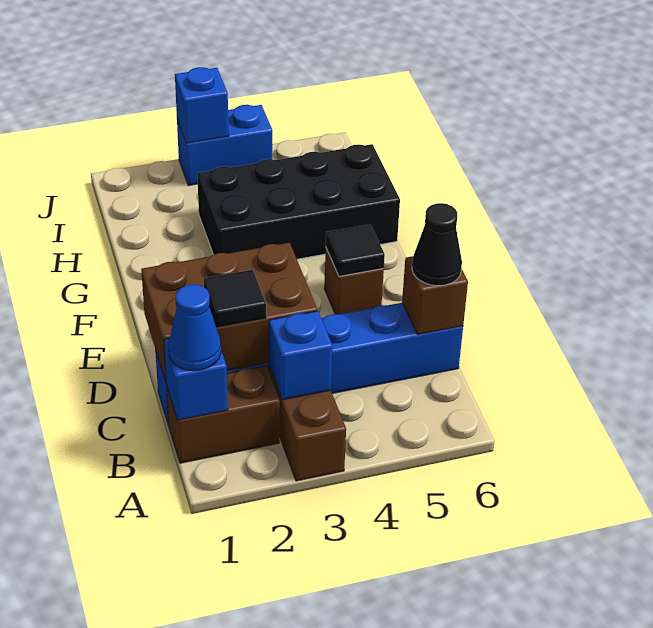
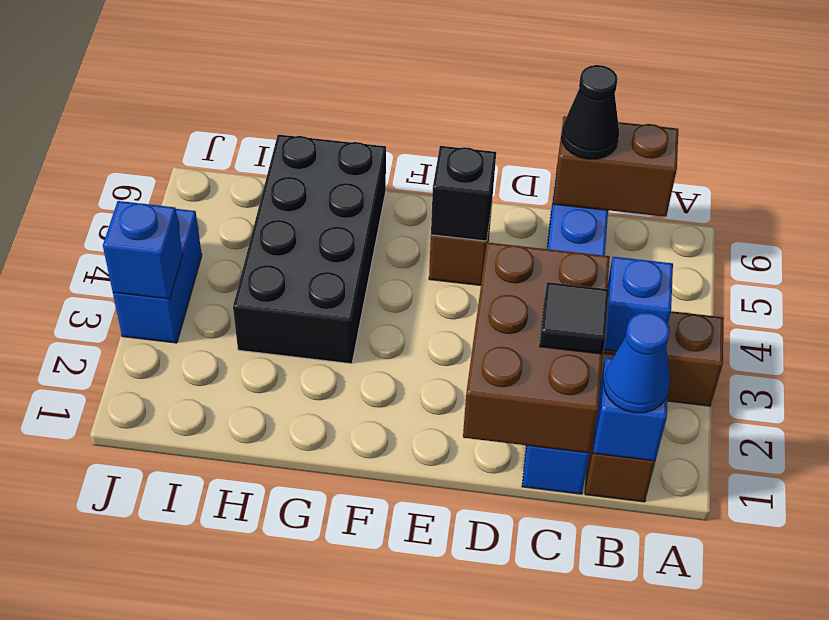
brown 1x1 brick [402,256,468,335] -> brown 1x2 brick [553,116,678,217]
black 1x1 tile [326,224,385,276] -> black 1x1 brick [431,146,496,241]

